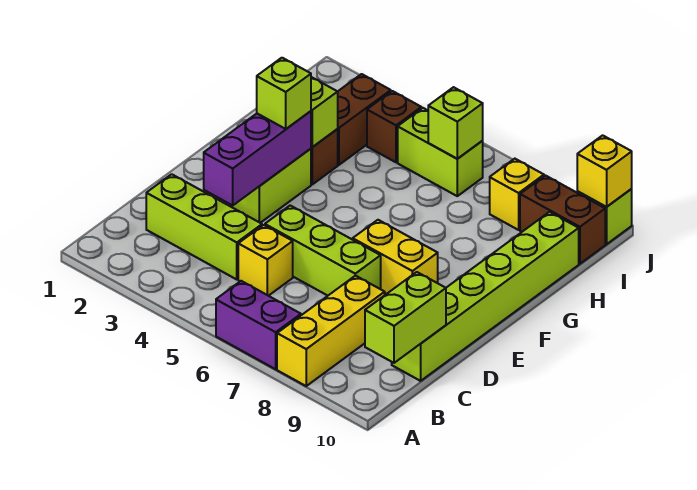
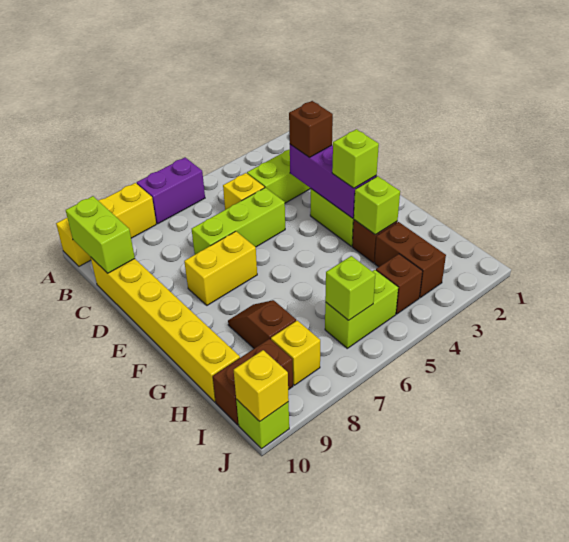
yellow 1x3 brick [277,276,385,386] -> yellow 1x3 brick turned to [56,183,156,266]
lime 1x6 brick [392,212,579,381] -> yellow 1x6 brick [91,258,240,402]
none -> brown 1x1 brick [289,101,333,157]
none -> brown 1x2 slope [228,300,296,348]

